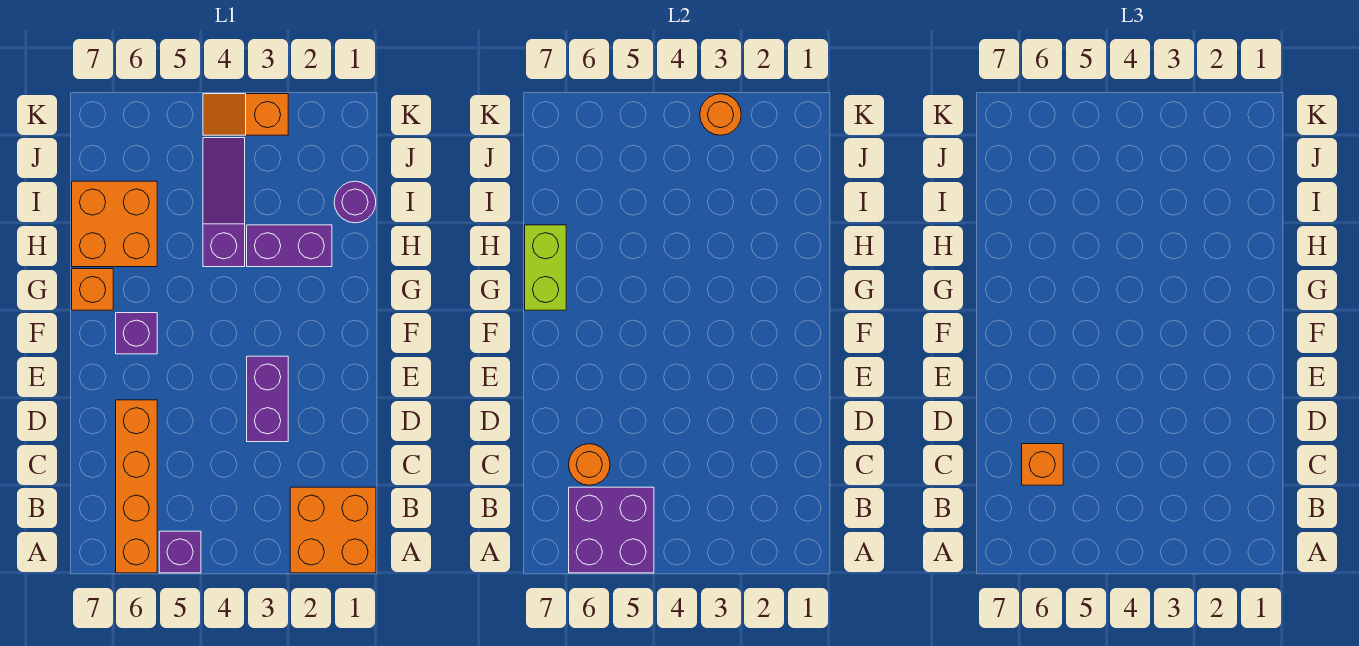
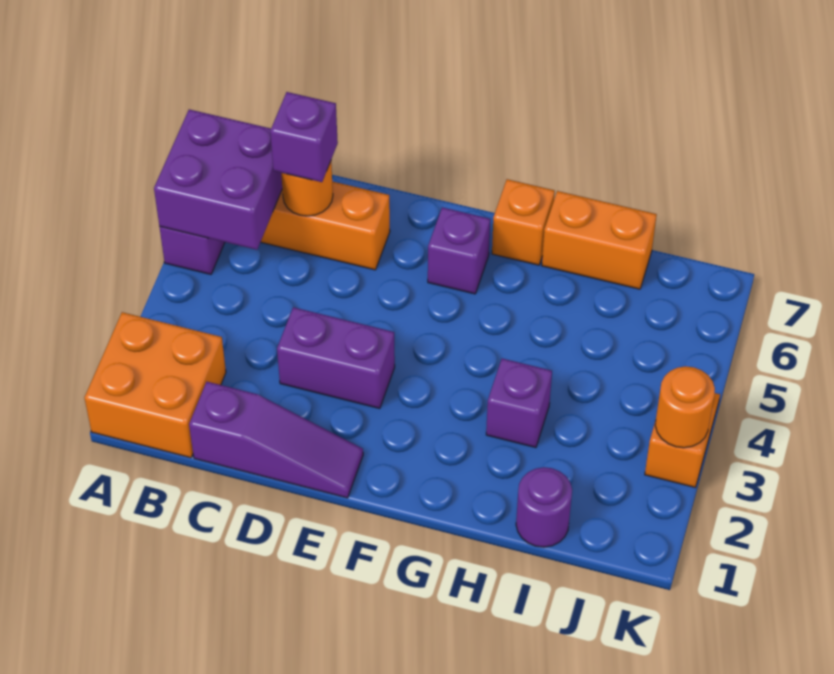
orange 1x1 brick [1022,444,1063,485] -> purple 1x1 brick [270,92,338,182]
lime 1x2 brick [525,225,566,310] -> none
purple 1x2 brick [247,225,332,267] -> purple 1x1 brick [486,359,552,448]
purple 1x3 slope [203,138,245,267] -> purple 1x3 slope moved to [189,382,363,498]
orange 2x2 brick [72,181,157,267] -> orange 1x2 brick [542,191,657,289]

